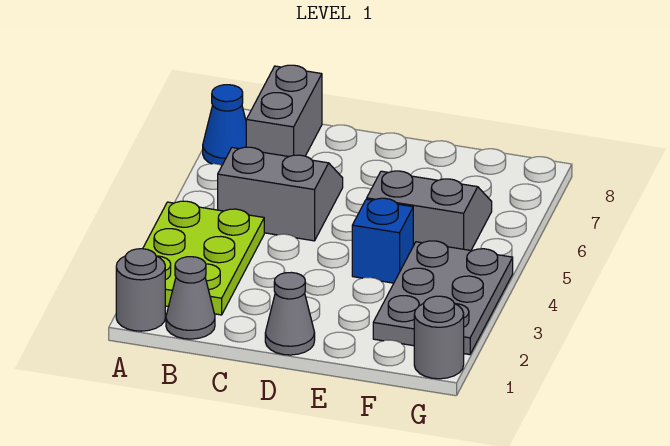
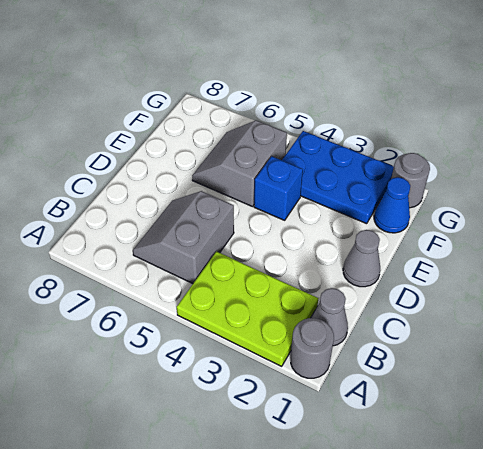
blue 1x1 cone [203,85,246,165] -> blue 1x1 cone moved to [374,177,410,233]
grey 1x2 brick [246,65,322,156] -> none
grey 2x3 plate [373,241,513,355] -> blue 2x3 plate [282,131,394,224]

